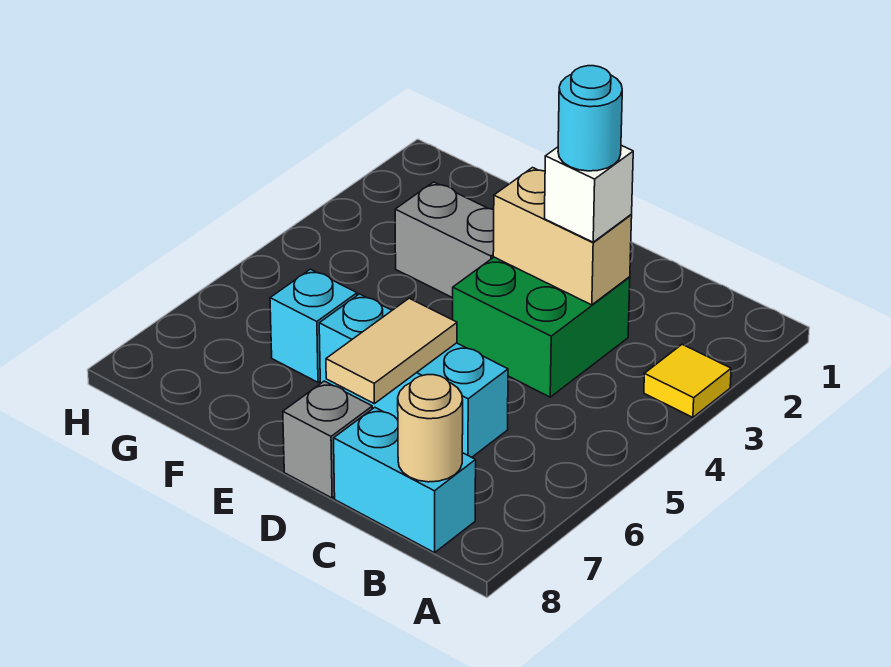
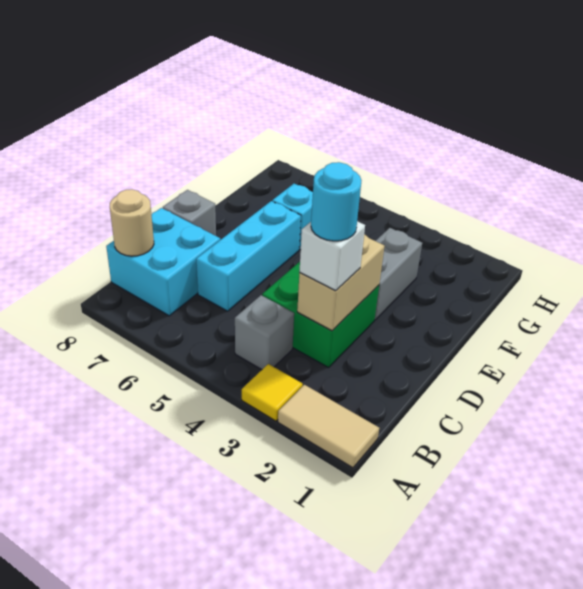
none -> grey 1x1 brick [235,295,294,370]
cyan 1x2 brick [334,408,476,553] -> cyan 2x2 brick [106,208,220,316]
tan 1x2 tile [326,298,457,404] -> tan 1x2 tile moved to [278,385,379,468]

